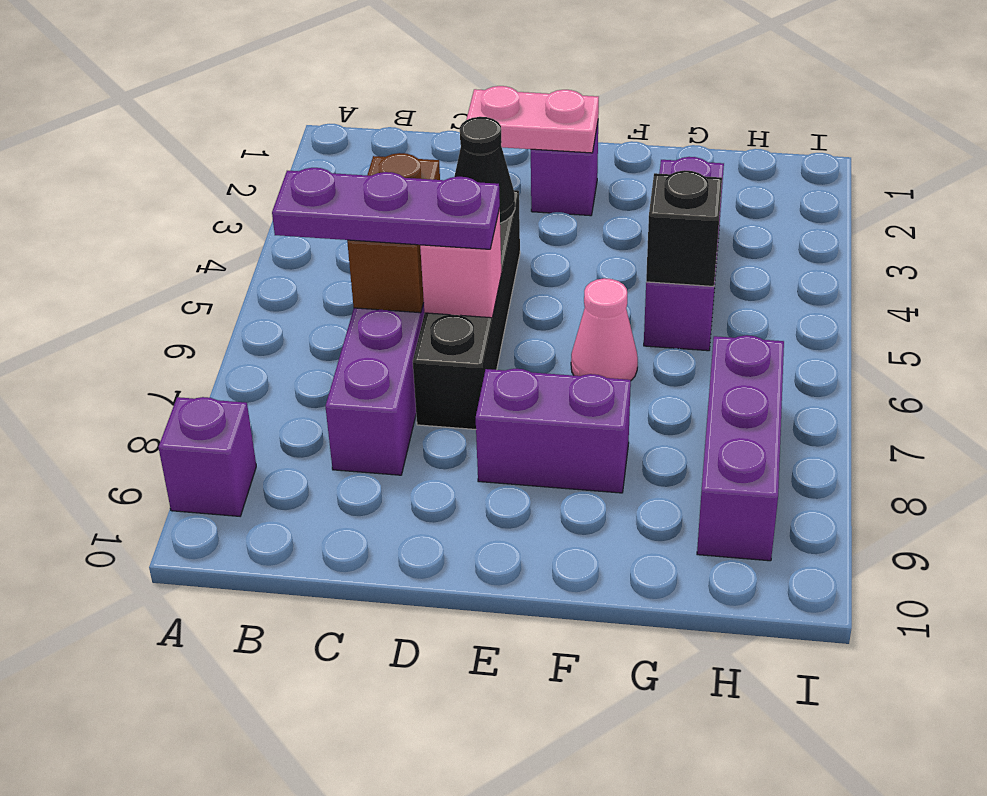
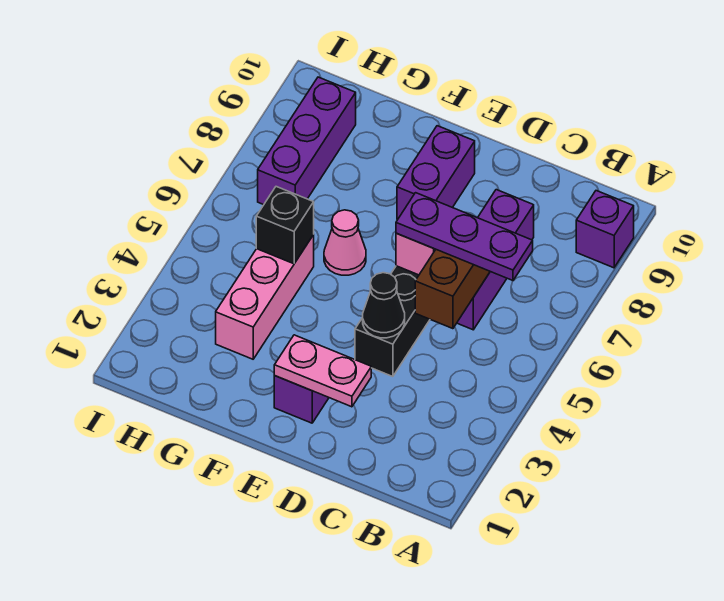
purple 1x2 brick [476,369,631,493] -> purple 1x2 brick turned to [397,126,475,219]
purple 1x3 brick [644,157,724,351] -> pink 1x3 brick [216,235,314,359]

